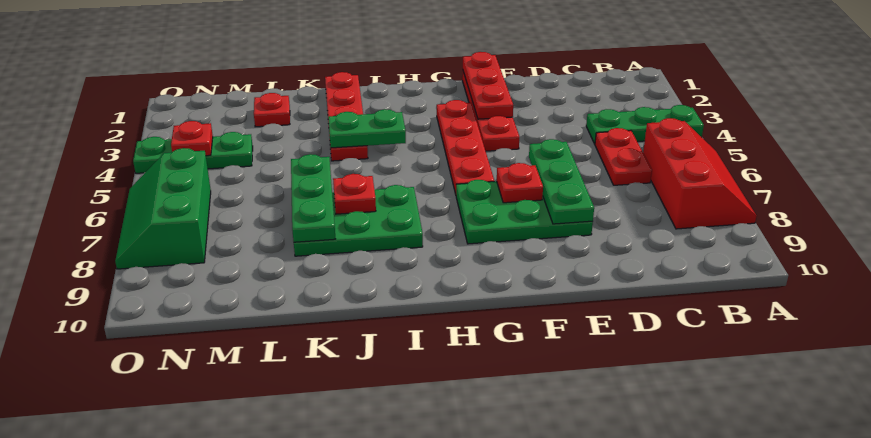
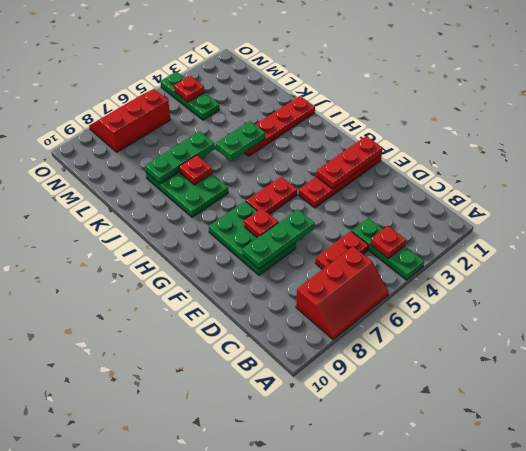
red 1x4 plate [437,100,494,194] -> red 1x2 plate [246,177,297,214]
green 1x2 plate [328,109,406,148] -> green 1x2 plate turned to [216,121,265,161]
red 1x1 plate [254,93,290,127] -> red 1x1 plate moved to [370,226,406,258]
green 2x3 slope [115,148,211,269] -> red 2x3 slope [89,89,170,152]

